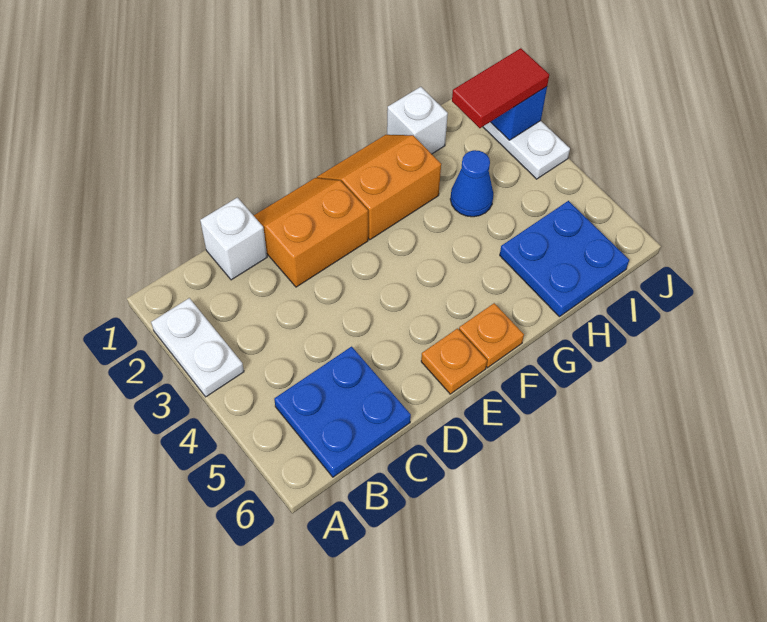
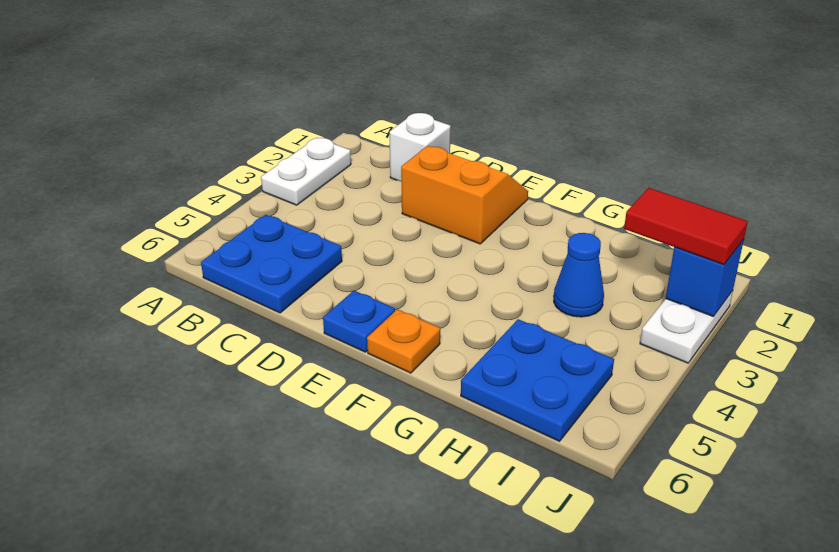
orange 1x1 plate [421,329,487,394] -> blue 1x1 plate [323,291,395,352]
orange 2x2 slope [317,135,441,240] -> none
white 1x1 brick [387,87,448,154] -> none

